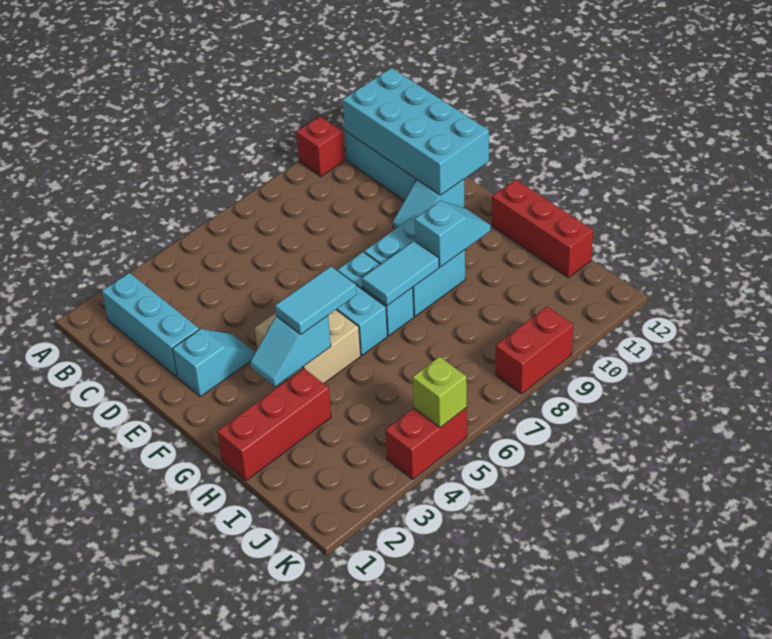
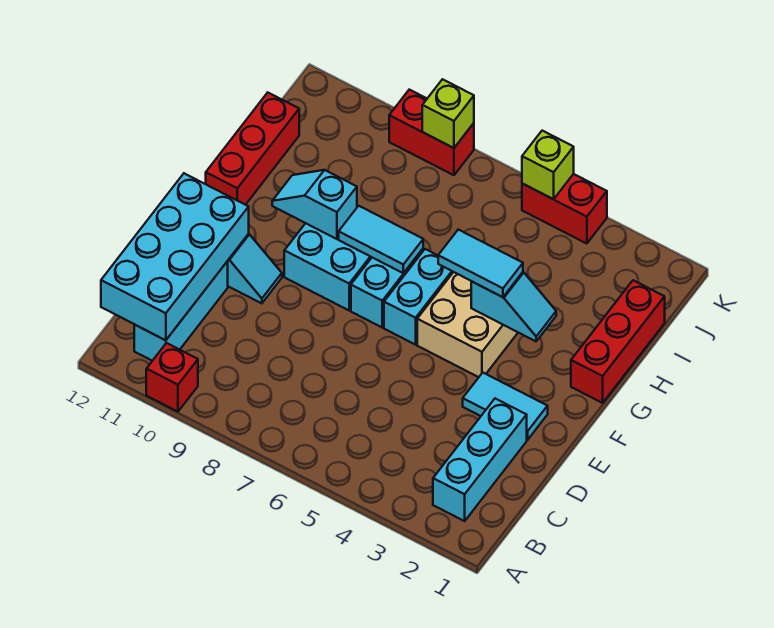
cyan 1x2 slope [172,329,255,397] -> cyan 1x2 tile [463,373,548,440]
red 1x3 brick [217,368,331,480] -> red 1x3 brick turned to [571,280,665,403]
none -> lime 1x1 brick [422,79,474,148]

